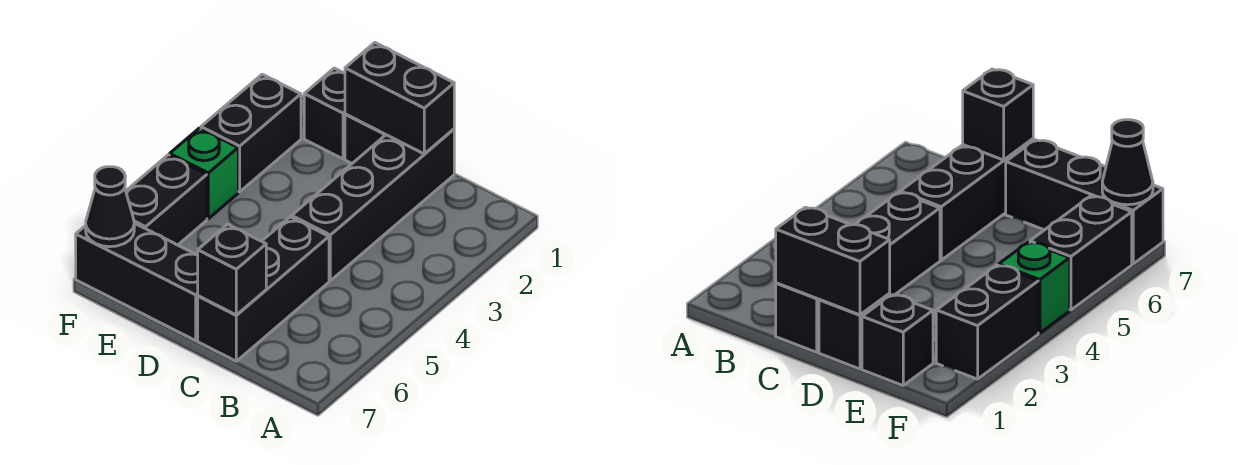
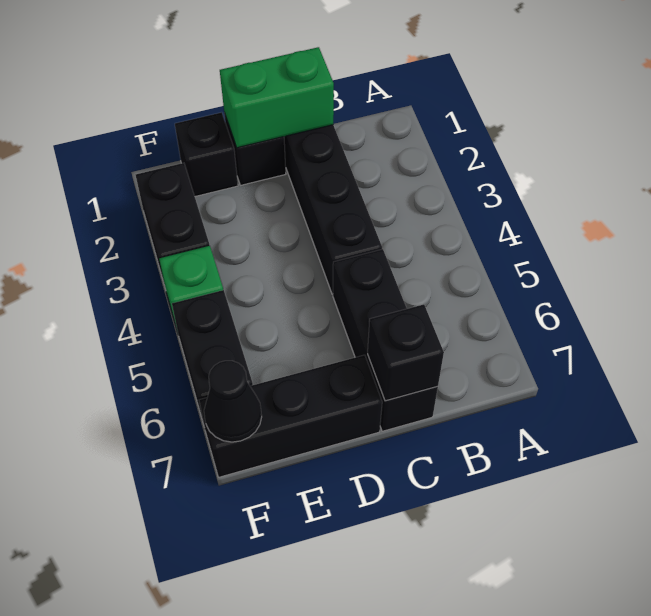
black 1x2 brick [345,43,454,154] -> green 1x2 brick [220,47,334,148]

